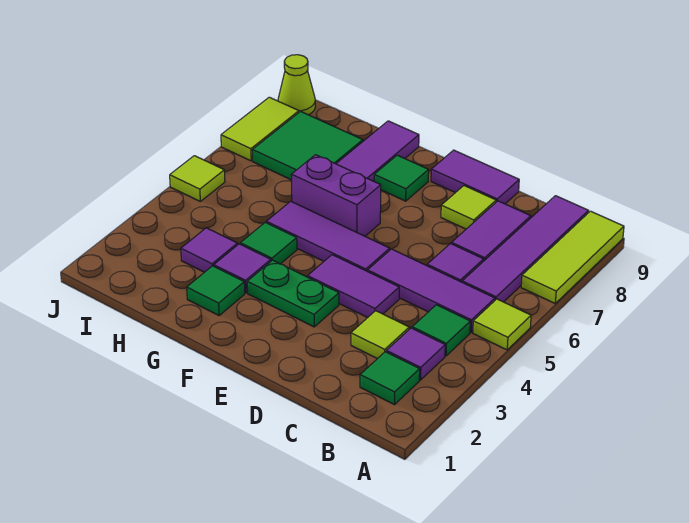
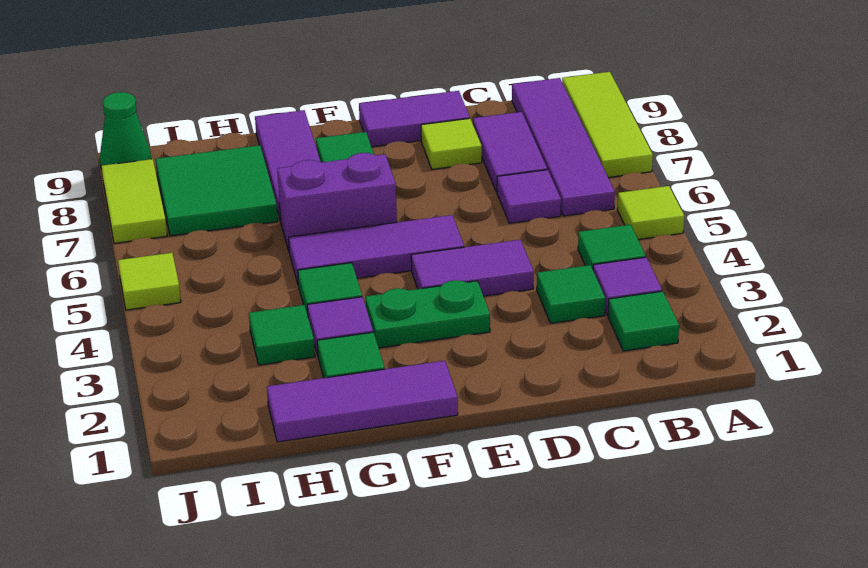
purple 1x3 tile [368,249,495,332] -> purple 1x3 tile moved to [267,361,458,442]
lime 1x1 tile [351,311,409,359] -> green 1x1 tile [537,265,605,323]
purple 1x1 tile [181,228,238,272] -> green 1x1 tile [249,305,315,365]
lime 1x1 cone [278,55,315,115] -> green 1x1 cone [100,92,151,169]

